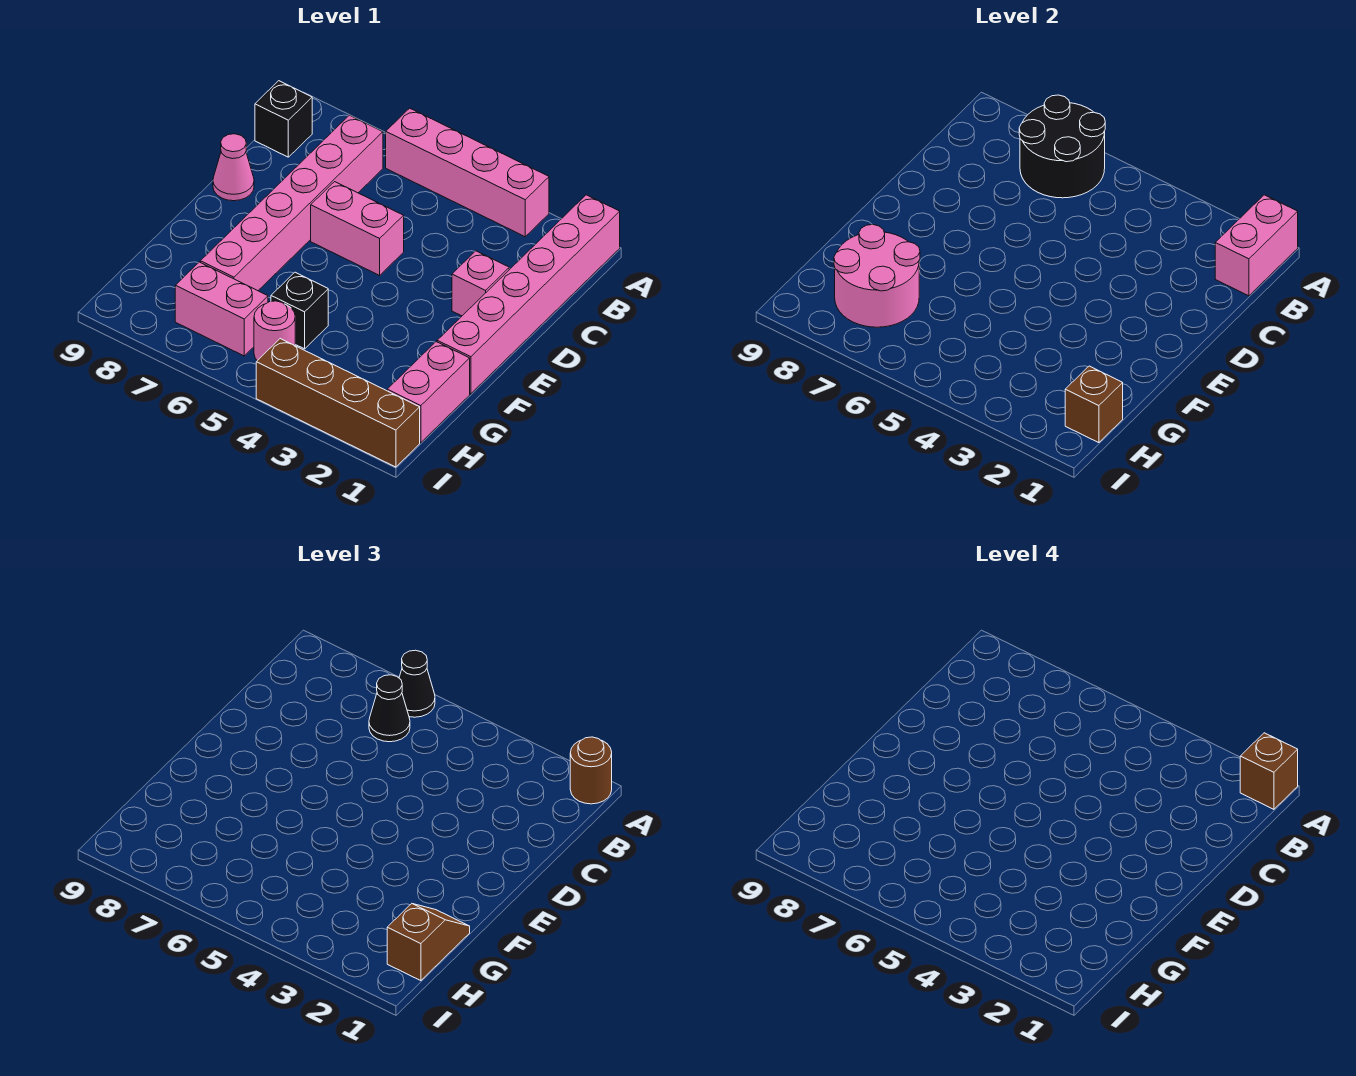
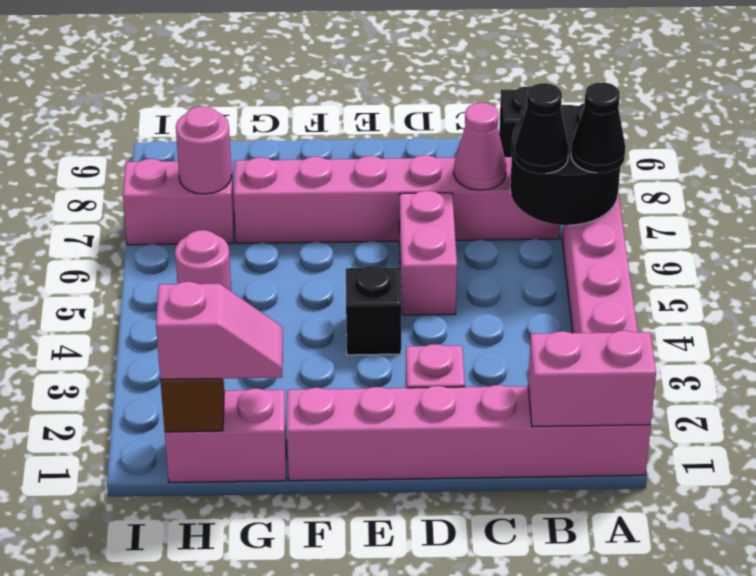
brown 1x1 round brick [570,737,612,804] -> none
brown 1x1 brick [1240,733,1298,809] -> none
pink 1x1 cone [213,134,254,201] -> pink 1x1 cone moved to [454,103,506,190]
brown 1x2 slope [387,904,470,981] -> pink 1x2 slope [156,282,283,379]
black 1x1 brick [271,272,328,349] -> black 1x1 brick moved to [346,266,402,355]
pink 2x2 round brick [834,225,920,327] -> pink 1x1 round brick [176,106,232,194]
pink 1x2 brick [175,262,268,356] -> pink 1x2 brick turned to [123,159,235,245]
brown 1x4 brick [256,339,420,467] -> none

